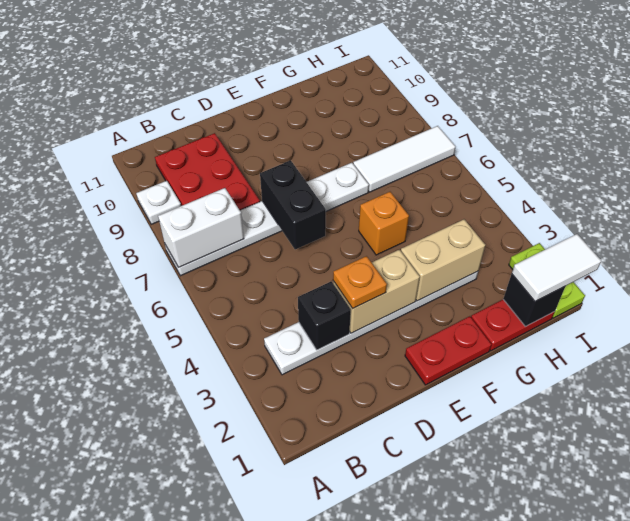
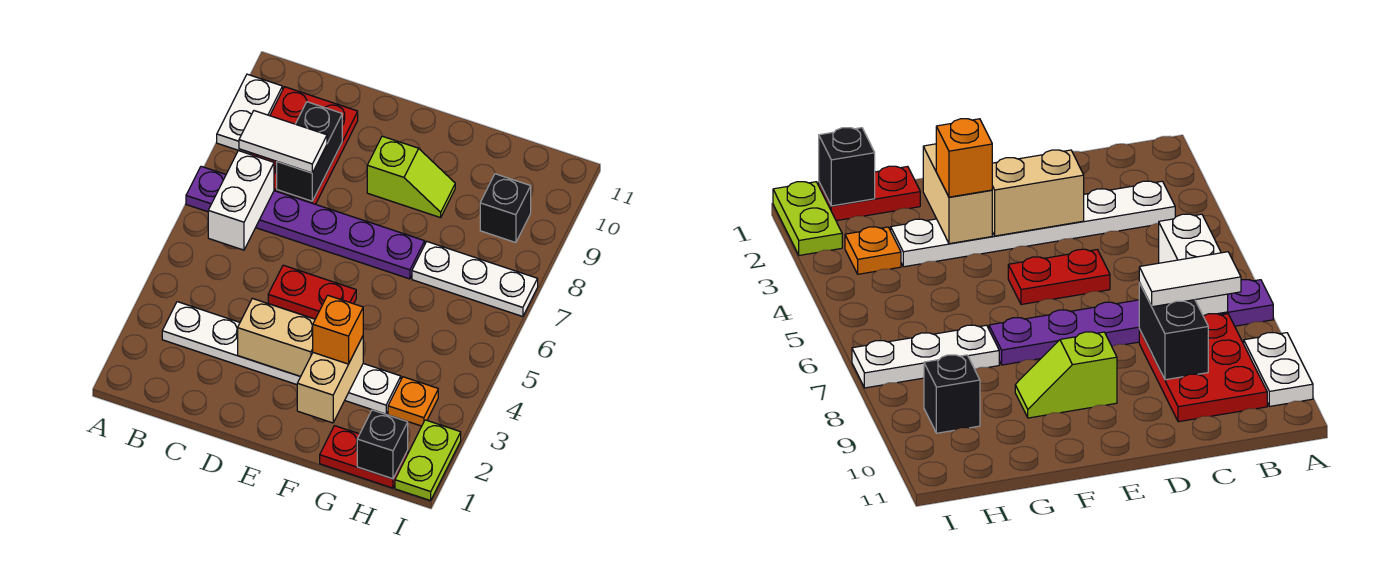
white 1x6 plate [165,163,369,276] -> purple 1x6 plate [186,166,425,279]
white 1x2 brick [158,188,244,267] -> white 1x2 brick turned to [208,151,274,250]
white 1x1 plate [136,181,181,224] -> white 1x2 plate [217,74,283,154]
black 1x1 brick [298,281,351,350] -> black 1x1 brick moved to [480,174,531,243]
orange 1x1 plate [333,256,387,308] -> orange 1x1 plate moved to [388,377,438,426]
black 1x2 brick [260,160,326,249] -> black 1x2 brick moved to [277,102,342,201]
red 1x2 plate [405,316,492,385] -> red 1x2 plate moved to [268,265,356,319]
none -> lime 1x2 slope [367,136,455,218]
tan 1x2 brick [401,219,485,301] -> tan 1x2 brick turned to [297,336,363,423]
orange 1x1 brick [359,192,409,255] -> orange 1x1 brick moved to [313,295,363,364]
white 1x3 tile [353,126,455,192] -> white 1x3 plate [412,242,538,317]
white 1x2 tile [512,234,601,301] -> white 1x2 tile moved to [239,111,327,173]

